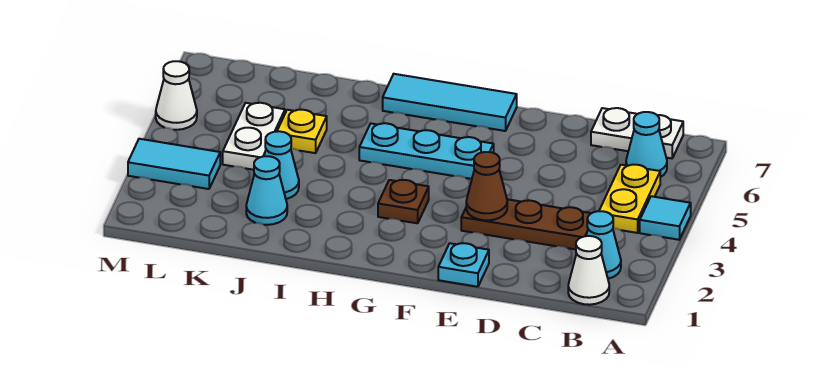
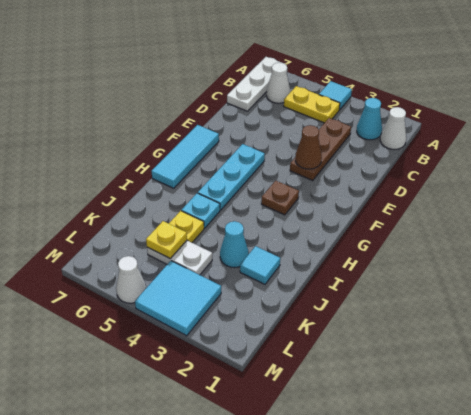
cyan 1x1 cone [626,112,667,177] -> white 1x1 cone [266,63,290,103]
white 1x2 plate [591,108,683,158] -> white 1x3 plate [227,57,286,111]
cyan 1x1 plate [438,243,489,287] -> cyan 1x1 plate moved to [182,193,220,228]
cyan 1x1 cone [246,156,287,225] -> cyan 1x1 tile [240,246,280,284]
none -> yellow 1x1 plate [146,221,187,259]
cyan 1x2 tile [128,139,220,189] -> cyan 2x2 tile [135,261,221,336]

